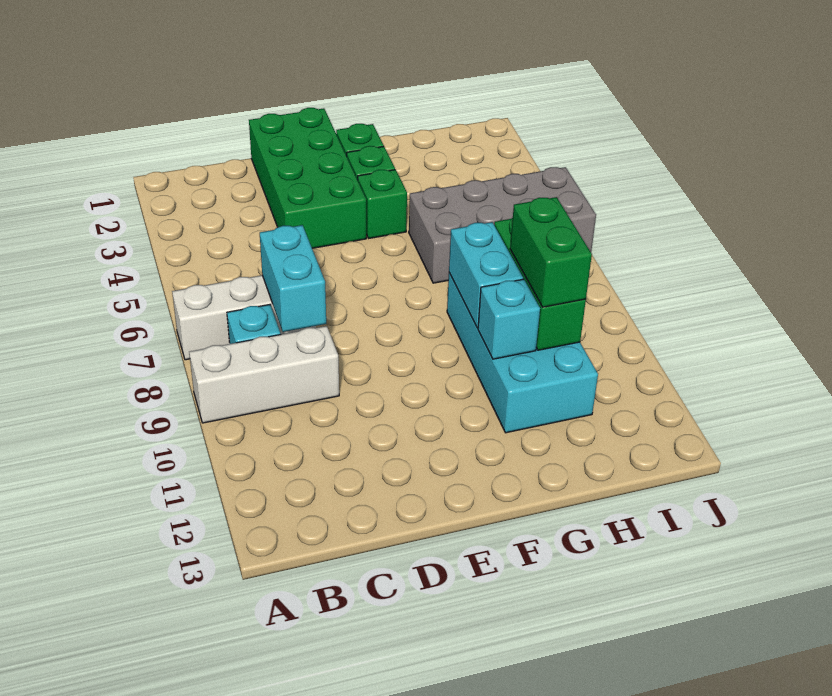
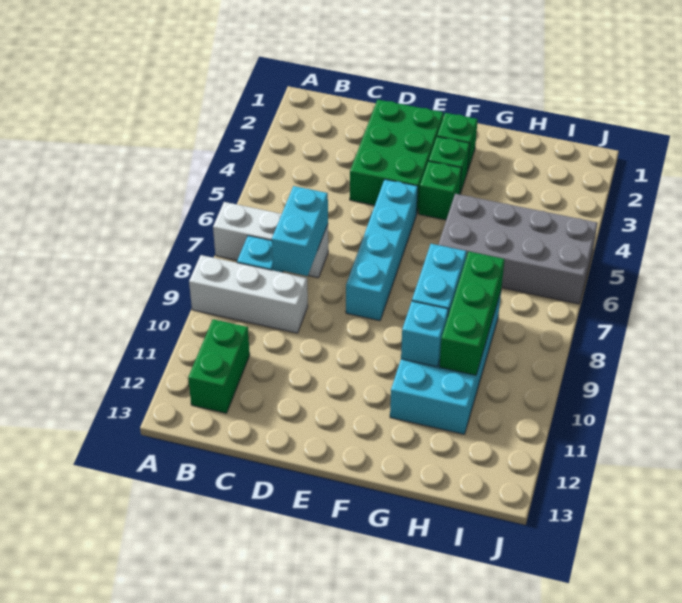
green 2x4 brick [249,108,366,248] -> green 2x3 brick [350,100,443,212]
none -> cyan 1x4 brick [346,179,418,321]
green 1x2 brick [510,197,592,307] -> green 1x2 brick moved to [188,319,250,413]

